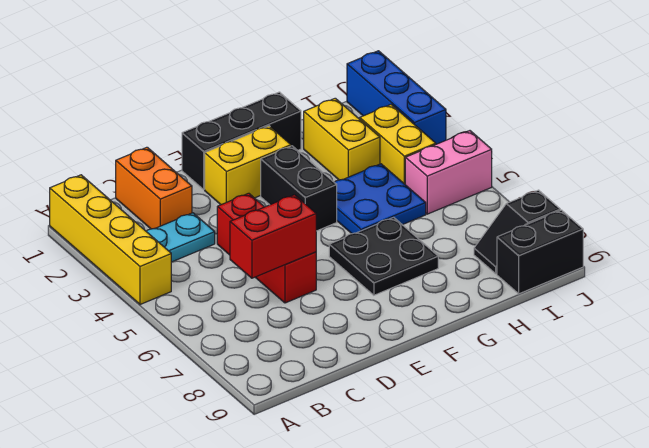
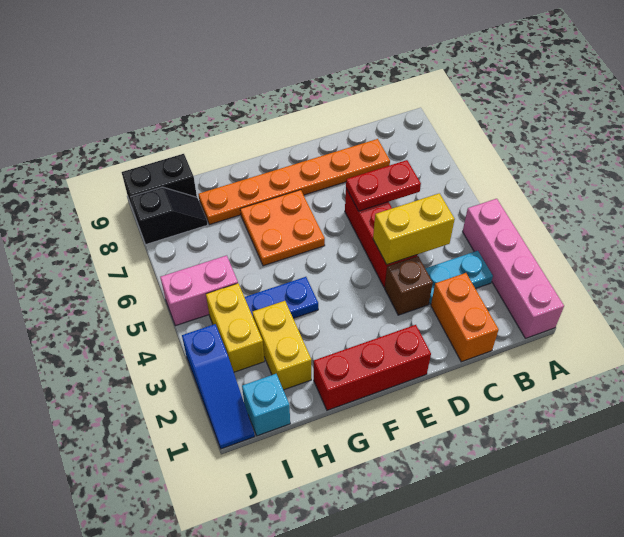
yellow 1x4 brick [50,175,171,305] -> pink 1x4 brick [463,199,564,338]
red 1x2 brick [230,195,316,278] -> red 1x2 plate [346,160,421,211]
none -> orange 1x6 plate [199,139,390,225]
none -> brown 1x1 brick [385,256,433,315]
black 1x3 brick [182,92,301,189] -> red 1x3 brick [314,325,431,410]
yellow 1x2 brick [205,126,291,205] -> yellow 1x2 brick moved to [373,193,455,265]
black 1x2 brick [261,146,337,231] -> none
black 2x2 plate [329,217,438,295] -> orange 2x2 plate [240,190,325,266]
blue 2x2 plate [334,164,426,234] -> blue 1x2 plate [245,277,318,318]
none -> cyan 1x1 brick [242,374,290,436]
blue 1x3 brick [347,51,446,144] -> blue 1x3 slope [182,324,255,449]

